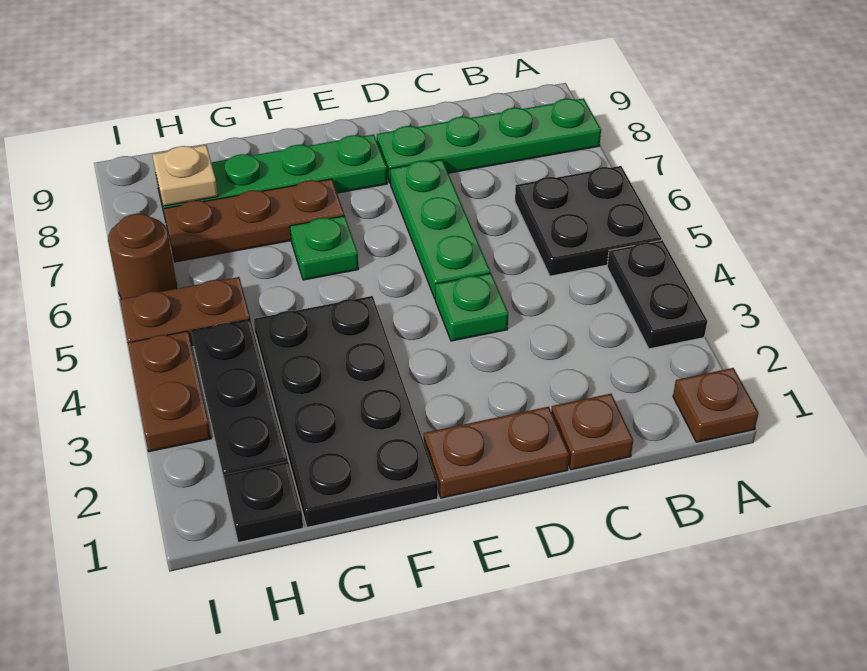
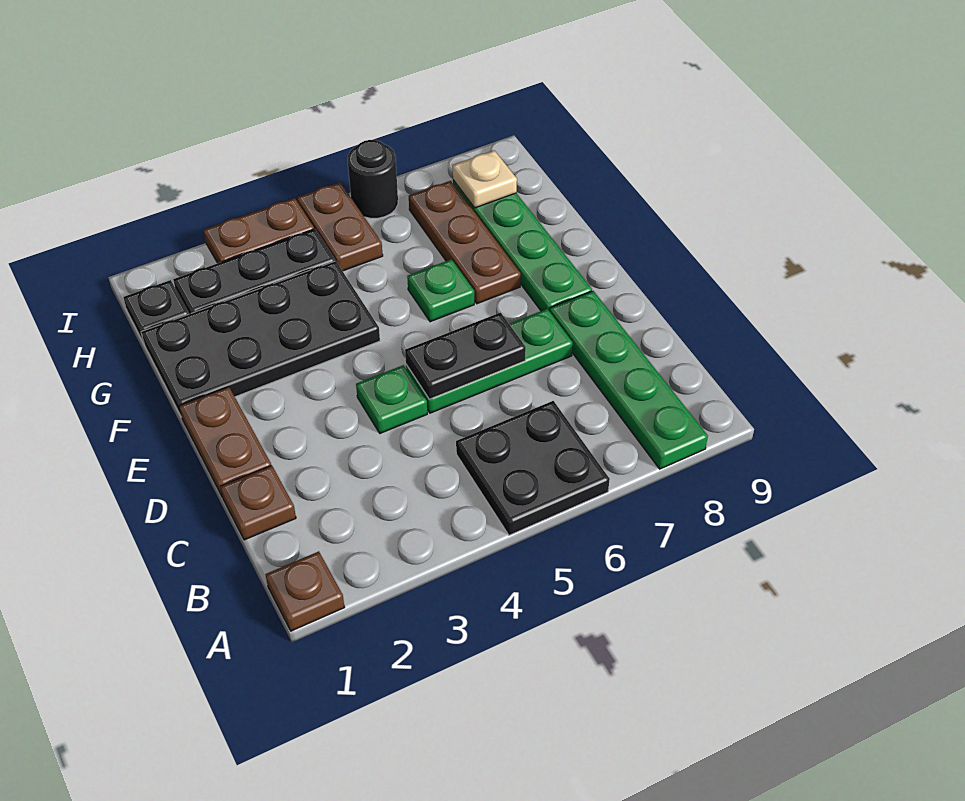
black 1x2 plate [607,240,707,349] -> black 1x2 plate moved to [405,313,526,399]
brown 1x1 round brick [108,214,177,299] -> black 1x1 round brick [348,140,398,218]

